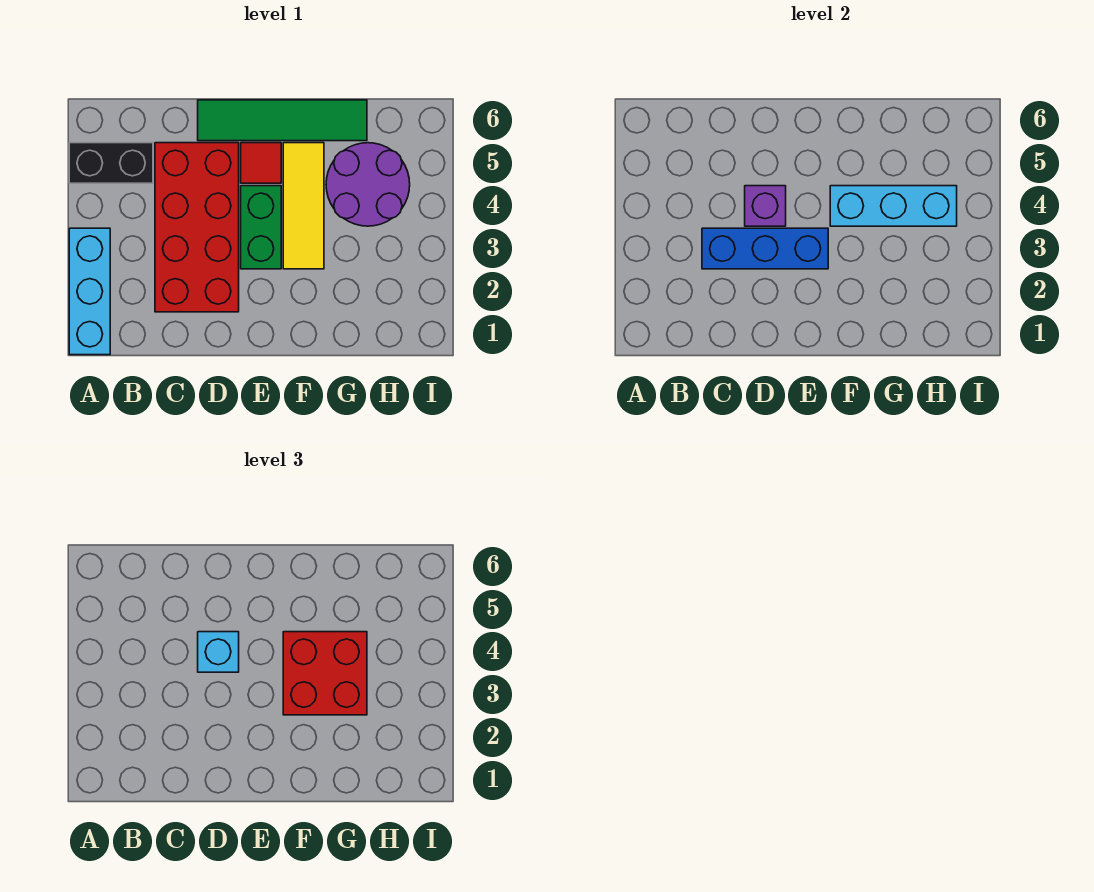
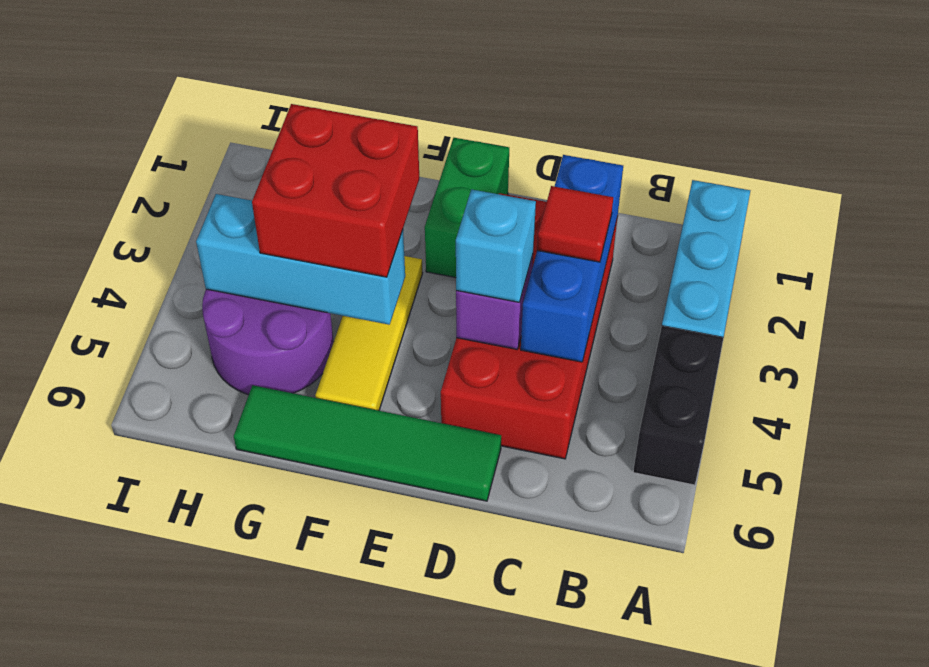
black 1x2 brick [69,143,153,183] -> black 1x2 brick turned to [633,326,723,485]
blue 1x3 brick [702,228,828,269] -> blue 1x3 brick turned to [521,155,623,362]
green 1x2 brick [241,186,281,269] -> green 1x2 brick moved to [425,138,509,278]
red 1x1 tile [241,143,281,183] -> red 1x1 tile moved to [537,186,613,262]

